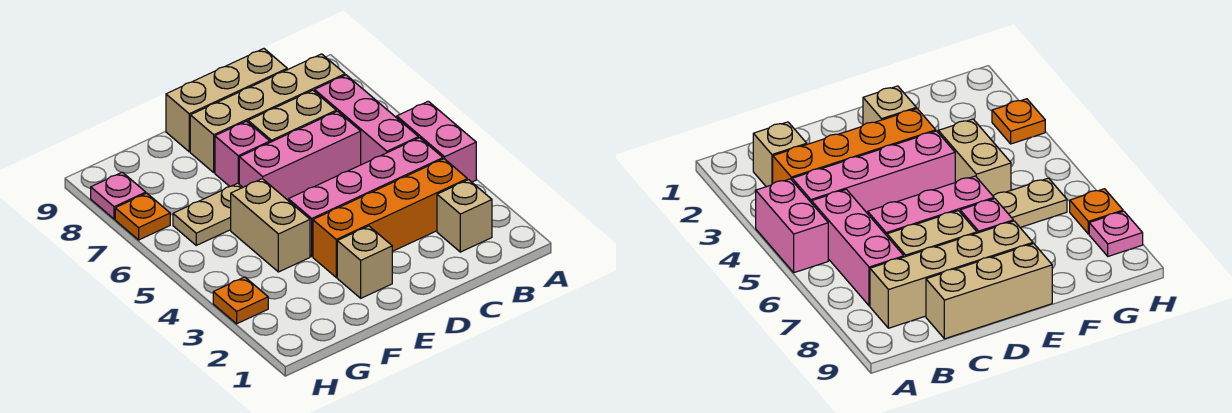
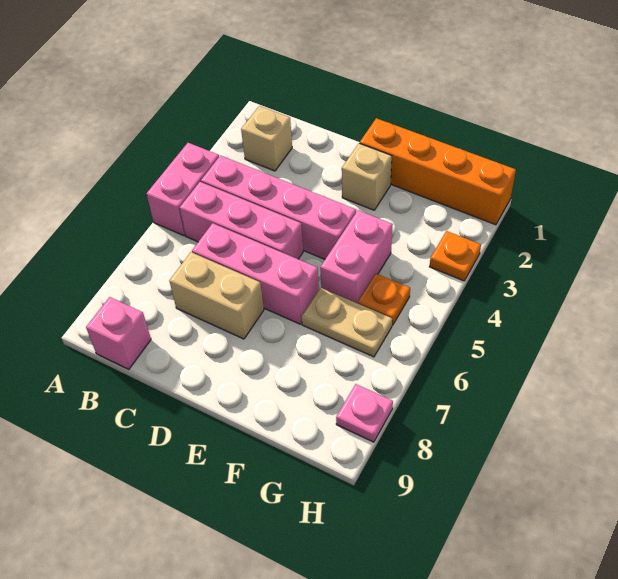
orange 1x4 brick [313,159,467,277] -> orange 1x4 brick moved to [360,118,516,225]
pink 1x3 brick [315,75,418,165] -> pink 1x3 brick turned to [180,182,303,259]
tan 1x4 brick [190,54,345,173] -> none
tan 1x3 brick [166,49,287,152] -> none
pink 1x1 brick [215,121,270,186] -> pink 1x1 brick moved to [86,297,151,369]
tan 1x2 brick [231,179,310,272] -> pink 1x2 brick [320,210,393,303]
orange 1x1 plate [115,193,170,240] -> orange 1x1 plate moved to [358,273,410,325]

